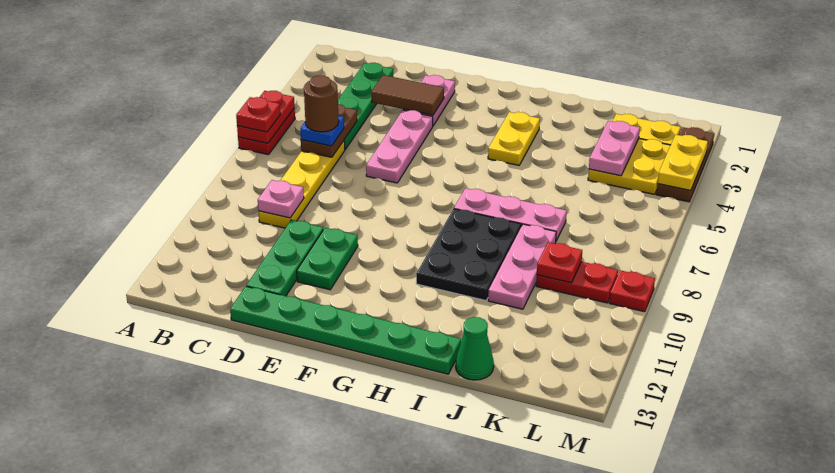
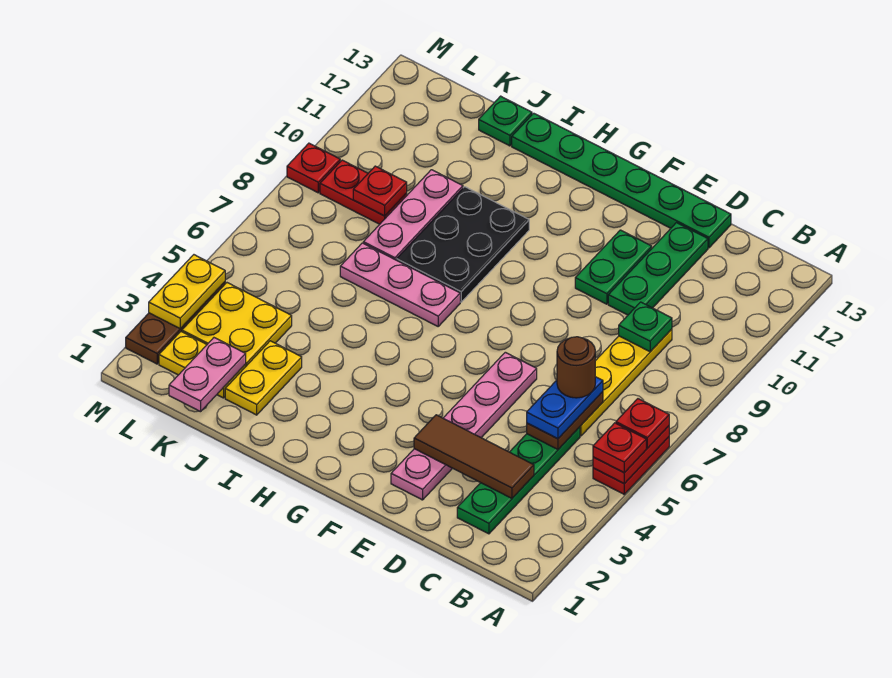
none -> red 1x1 plate [593,423,646,473]
blue 1x1 plate [300,116,344,146] -> blue 1x2 plate [527,377,603,439]
pink 1x1 plate [258,180,304,218] -> green 1x1 plate [619,302,672,352]
brown 1x2 tile [371,75,444,115] -> brown 1x3 tile [414,415,534,498]
yellow 1x2 plate [488,112,540,165] -> yellow 1x2 plate moved to [225,341,302,415]
green 1x1 cone [456,317,494,380] -> green 1x1 plate [479,96,532,146]
pink 1x2 plate [589,121,640,176] -> pink 1x2 plate moved to [169,338,246,412]

